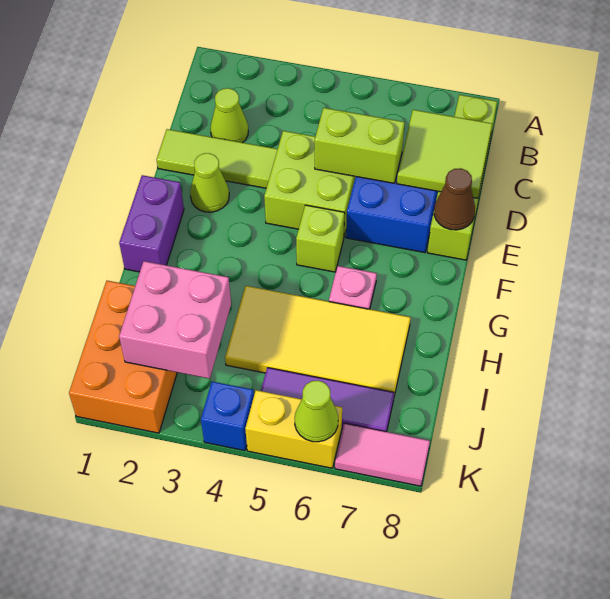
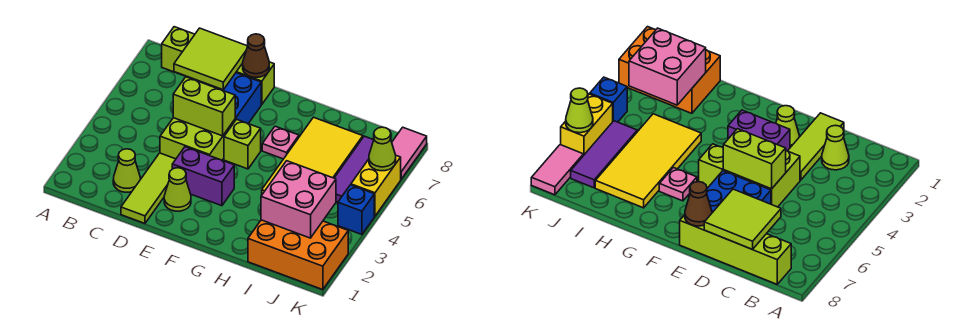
lime 1x2 brick [315,108,405,183] -> lime 1x2 brick turned to [173,77,235,136]
purple 1x2 brick [119,175,184,272] -> purple 1x2 brick moved to [172,147,234,206]

